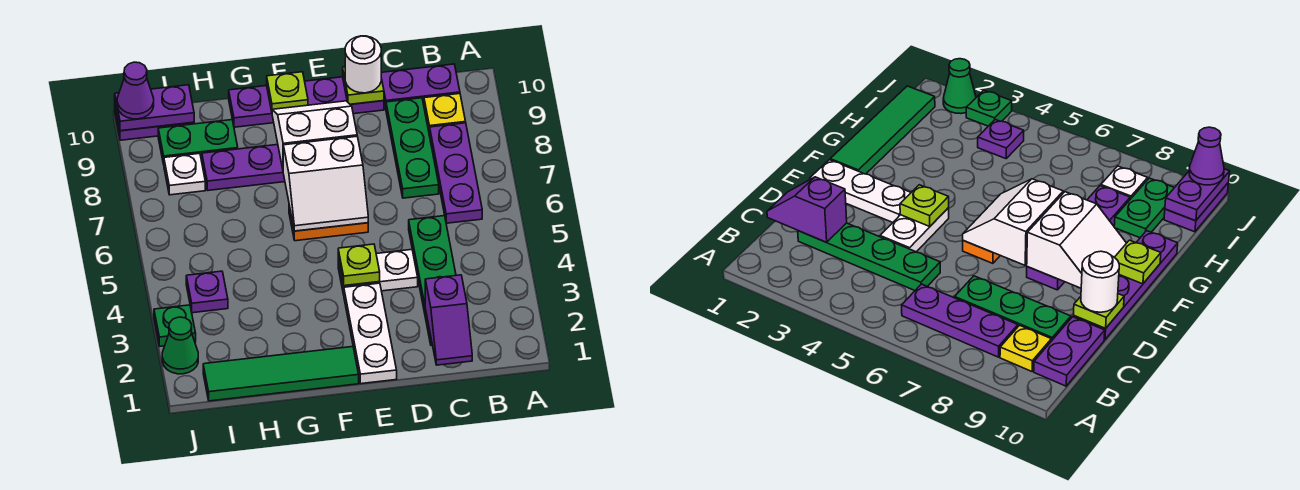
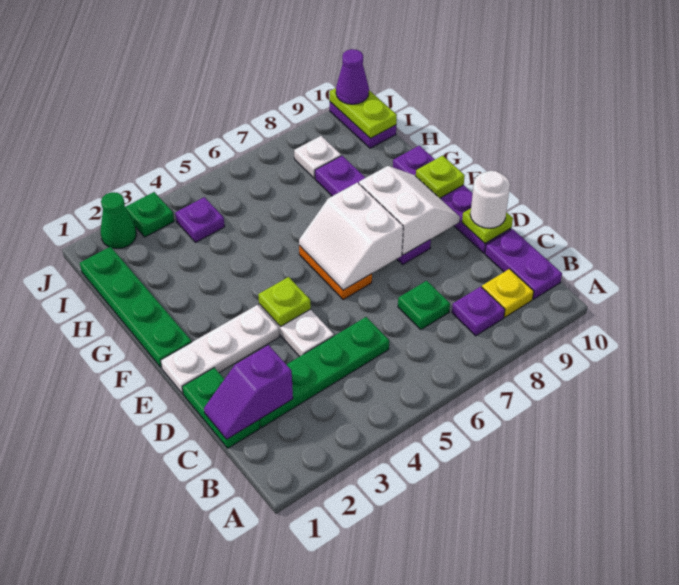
purple 1x3 plate [430,123,482,223] -> purple 1x1 plate [452,286,505,336]
green 1x3 plate [386,98,439,198] -> green 1x1 plate [398,281,450,330]
green 1x4 tile [203,347,359,401] -> green 1x4 plate [80,247,192,368]
green 1x2 plate [158,120,238,164] -> green 1x2 plate moved to [182,368,260,448]
purple 1x2 plate [115,85,194,131] -> lime 1x2 plate [330,88,397,138]

